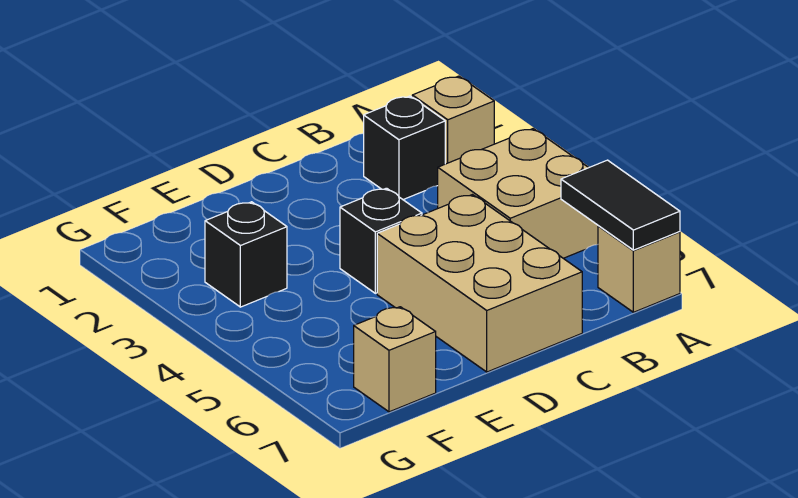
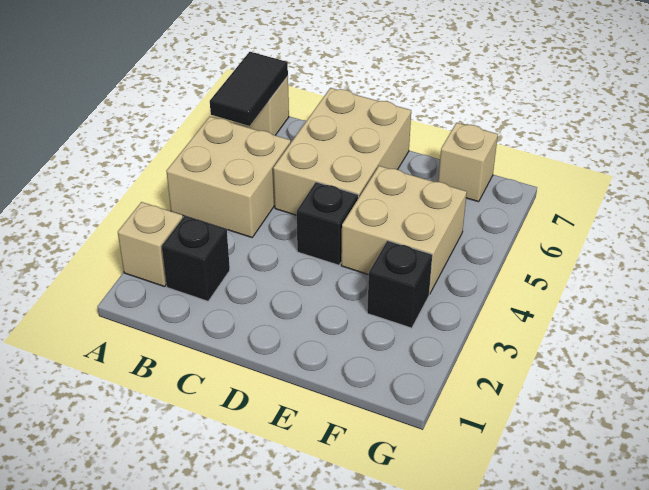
none -> tan 2x2 brick [341,166,467,294]

